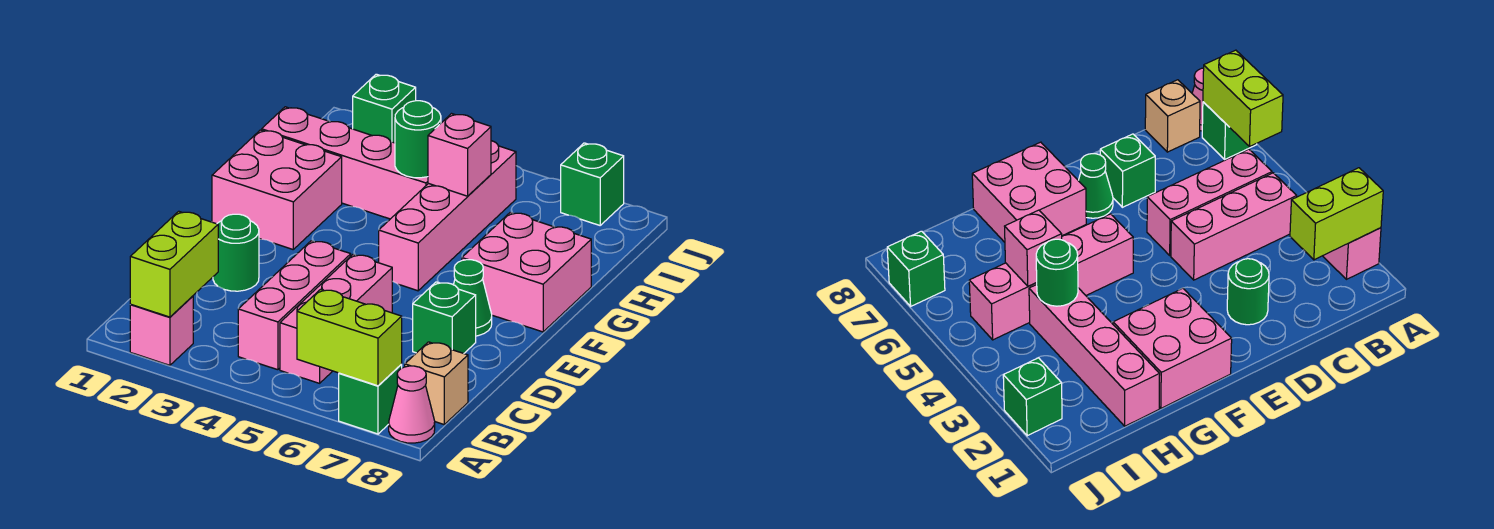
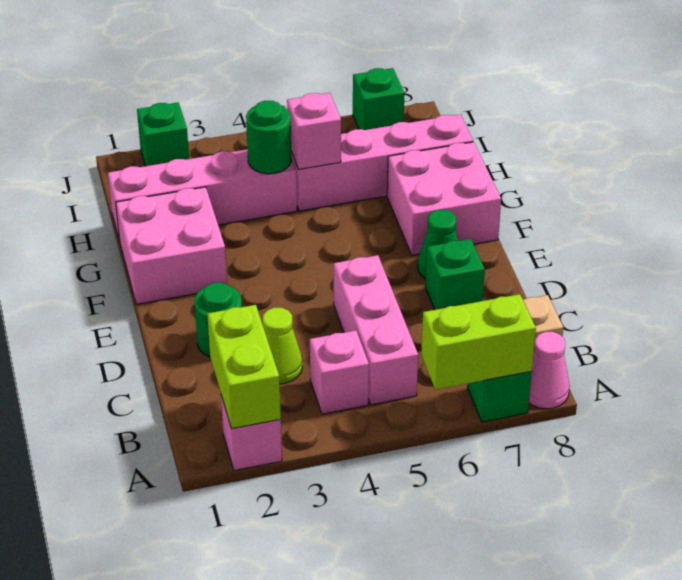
pink 1x3 brick [238,241,351,370] -> pink 1x1 brick [310,330,369,414]
none -> lime 1x1 cone [263,308,302,384]
pink 1x4 brick [379,141,516,291] -> pink 1x4 brick turned to [291,114,473,211]

